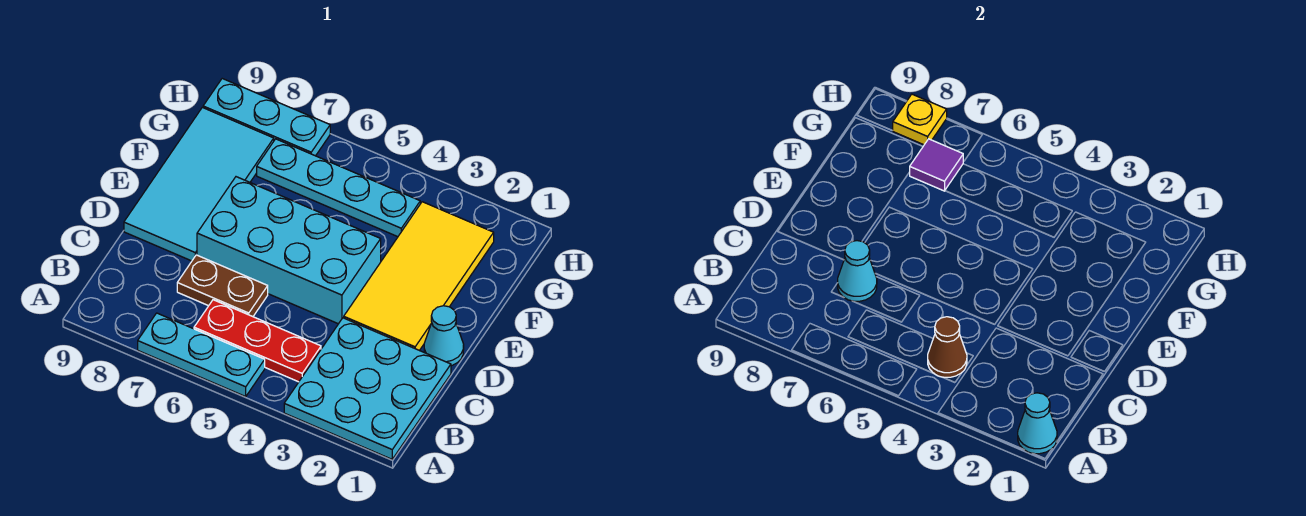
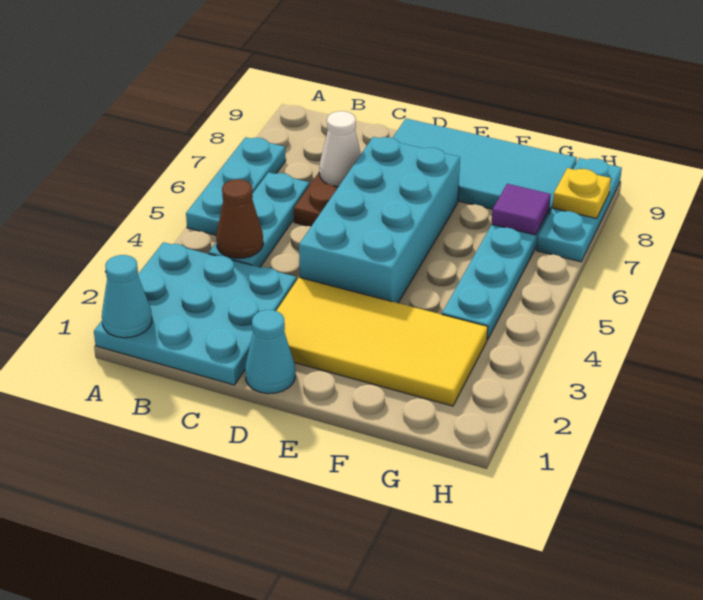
red 1x3 plate [194,300,321,382] -> cyan 1x3 plate [209,172,309,267]
cyan 1x1 cone [838,241,877,301] -> white 1x1 cone [319,111,361,187]

